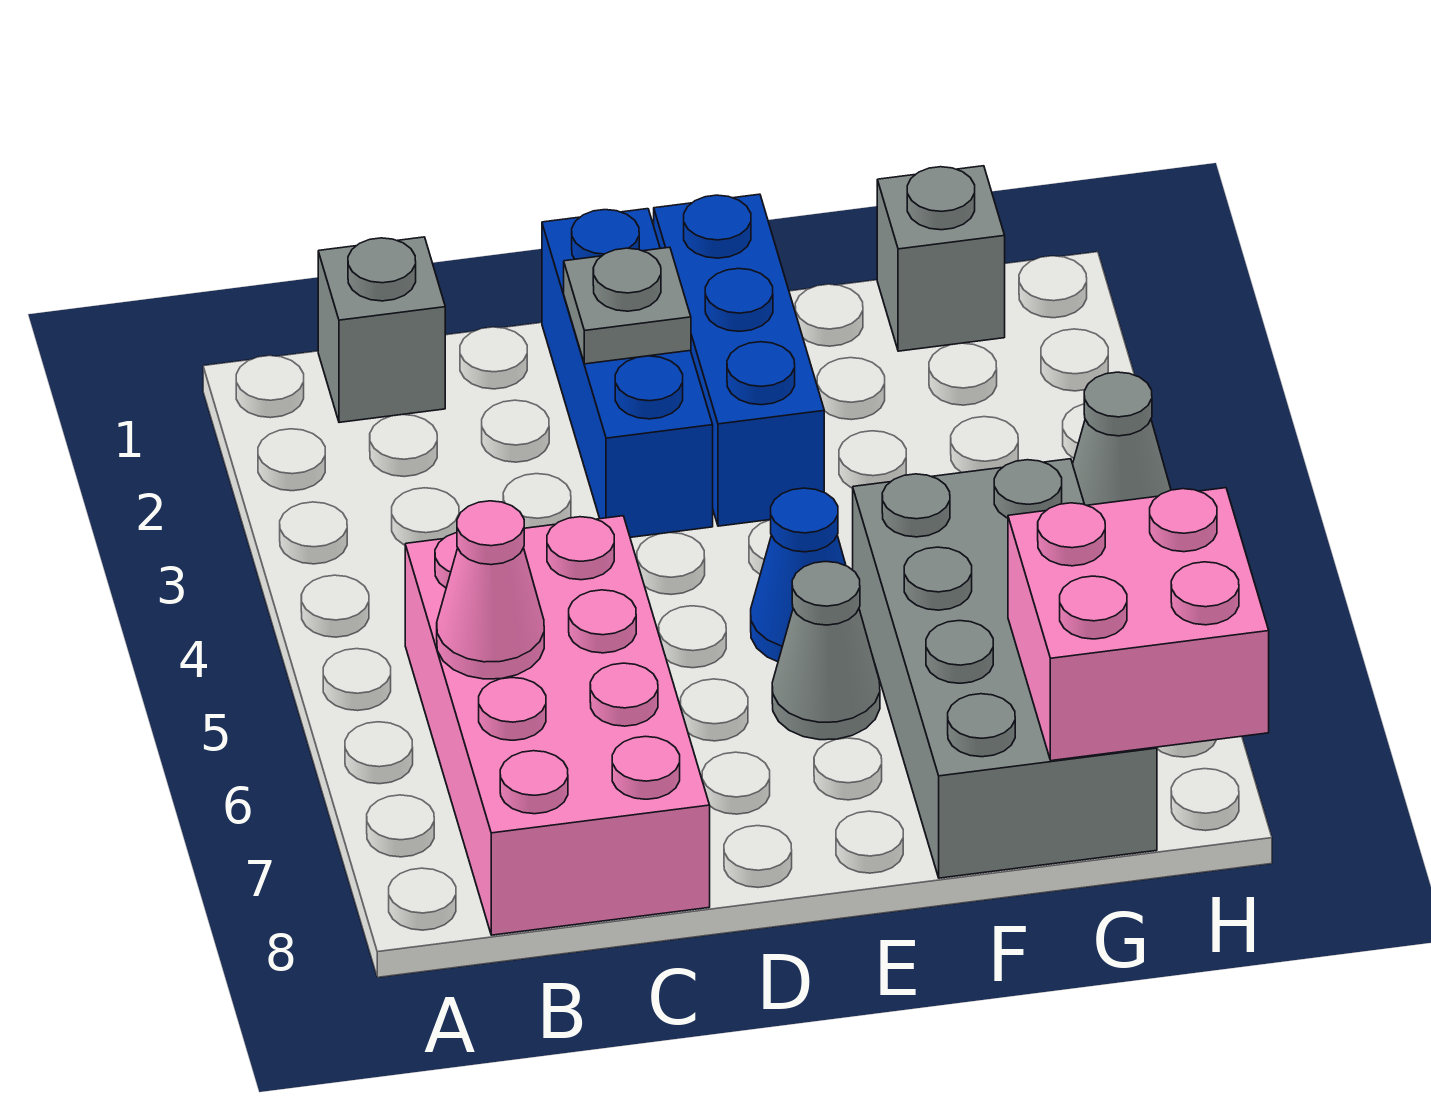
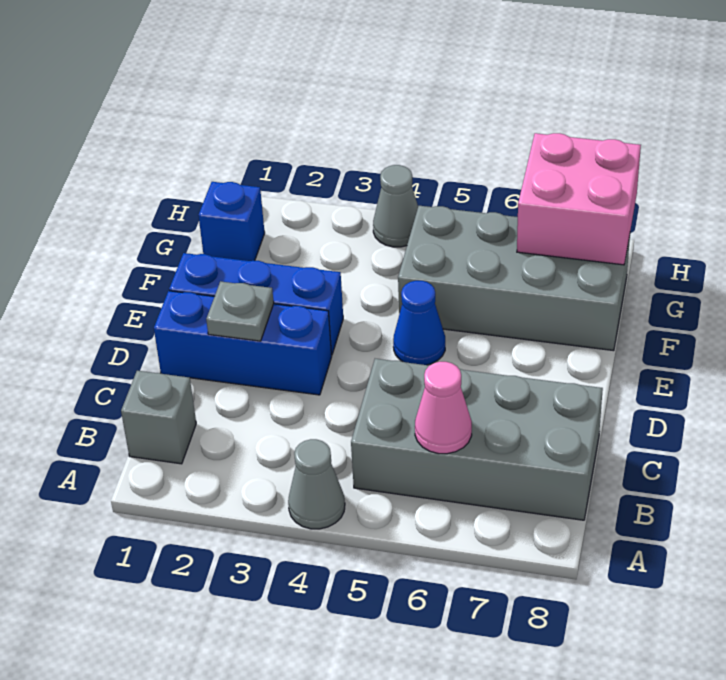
pink 2x4 brick [405,516,710,935] -> grey 2x4 brick [351,359,603,520]
grey 1x1 cone [772,562,880,740] -> grey 1x1 cone moved to [288,439,345,529]
grey 1x1 brick [877,166,1005,351] -> blue 1x1 brick [198,182,265,261]

